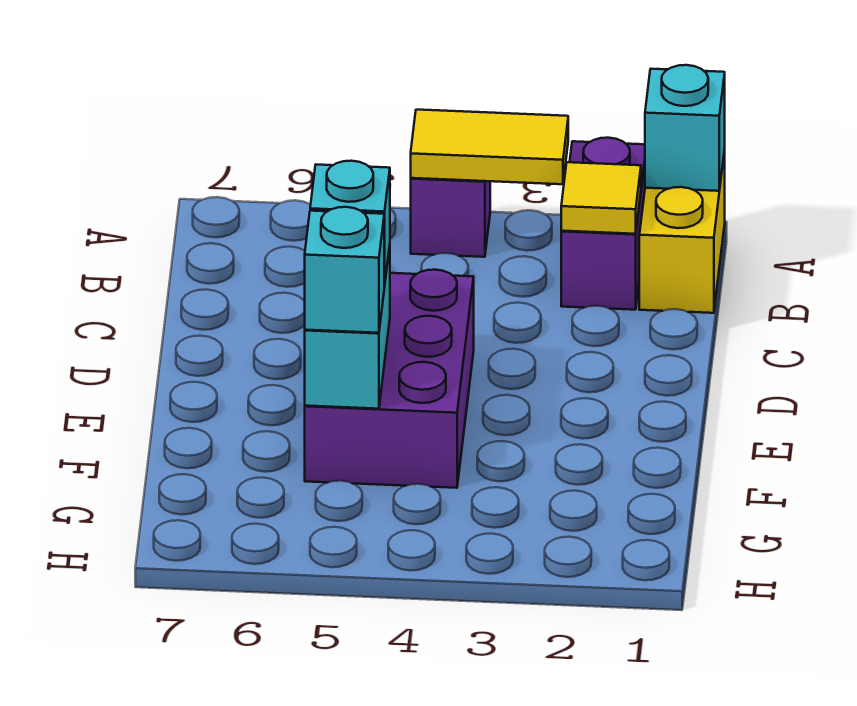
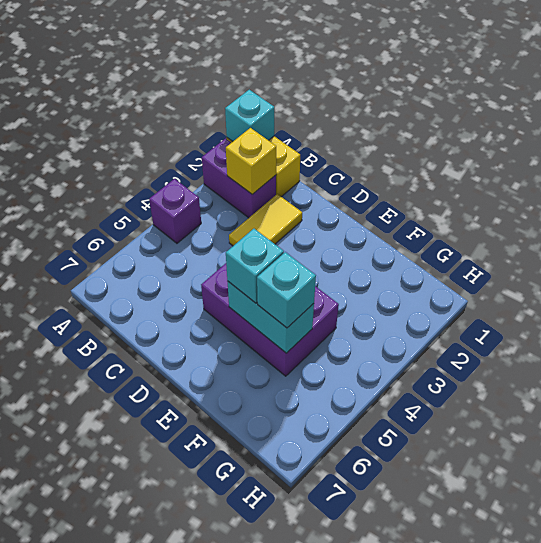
yellow 1x2 tile [411,110,568,184] -> yellow 1x2 tile moved to [229,194,302,246]
yellow 1x1 tile [561,162,641,234] -> yellow 1x1 brick [226,128,276,194]

